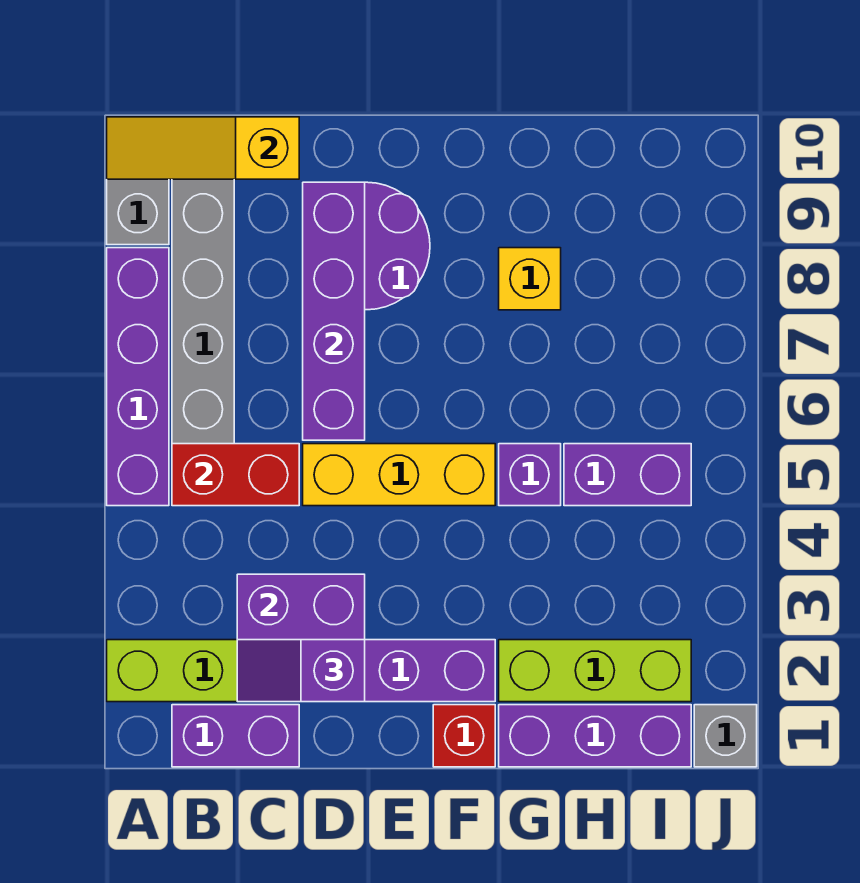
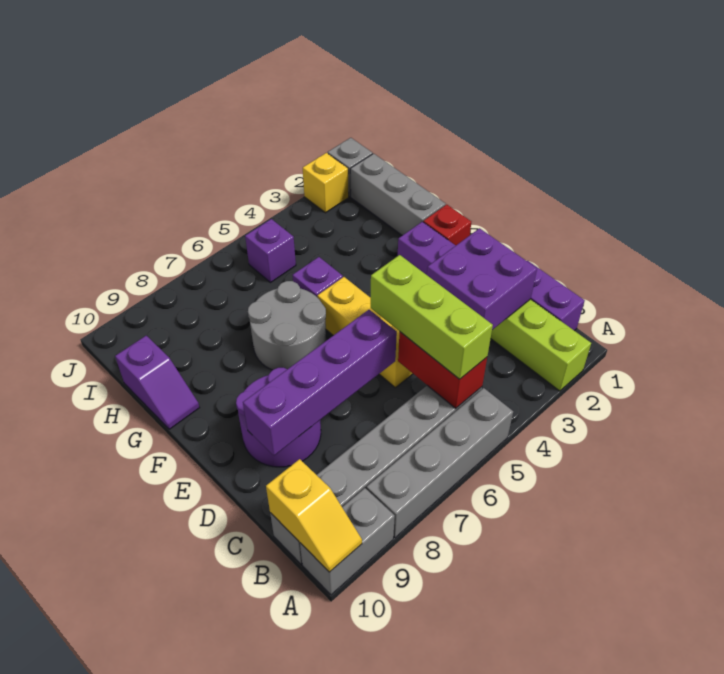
purple 1x4 brick [107,248,169,506] -> grey 1x4 brick [366,388,513,538]
yellow 1x3 slope [107,117,299,179] -> yellow 1x2 slope [266,459,362,572]
purple 1x2 slope [237,640,365,702] -> purple 1x2 slope moved to [115,336,200,429]
none -> grey 2x2 round brick [248,281,326,370]
purple 1x3 brick [499,705,691,767] -> grey 1x3 brick [350,154,445,235]
lime 1x3 brick [499,640,691,702] -> lime 1x3 brick moved to [371,255,493,379]
yellow 1x1 brick [499,248,561,310] -> yellow 1x1 brick moved to [303,153,349,213]
purple 1x2 brick [564,444,691,506] -> purple 1x1 brick [245,219,296,283]

